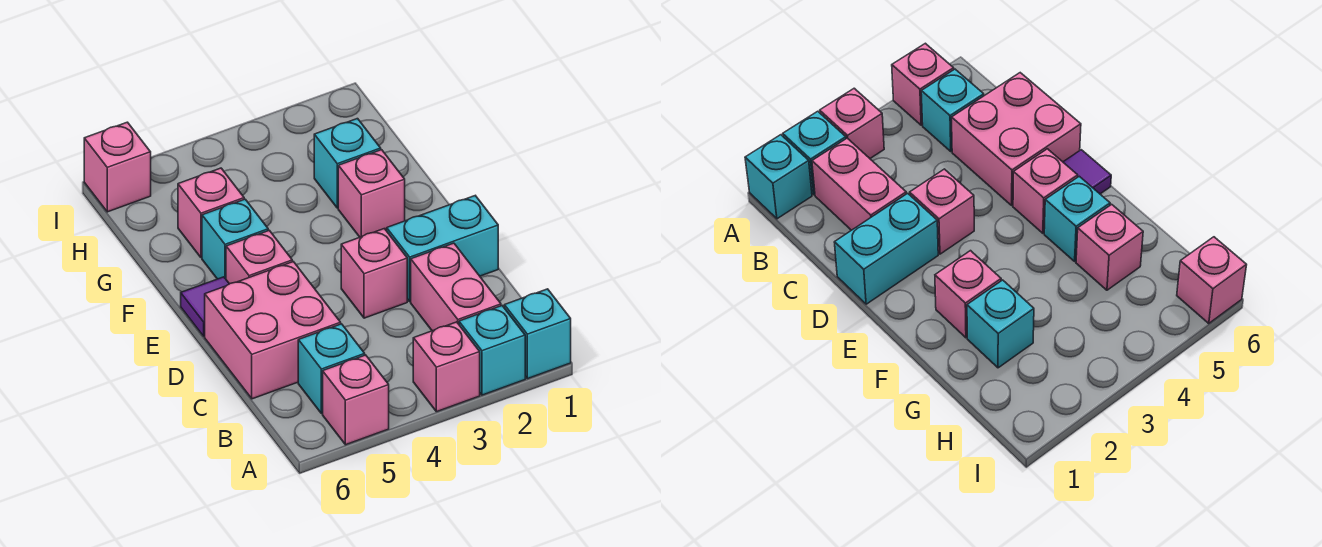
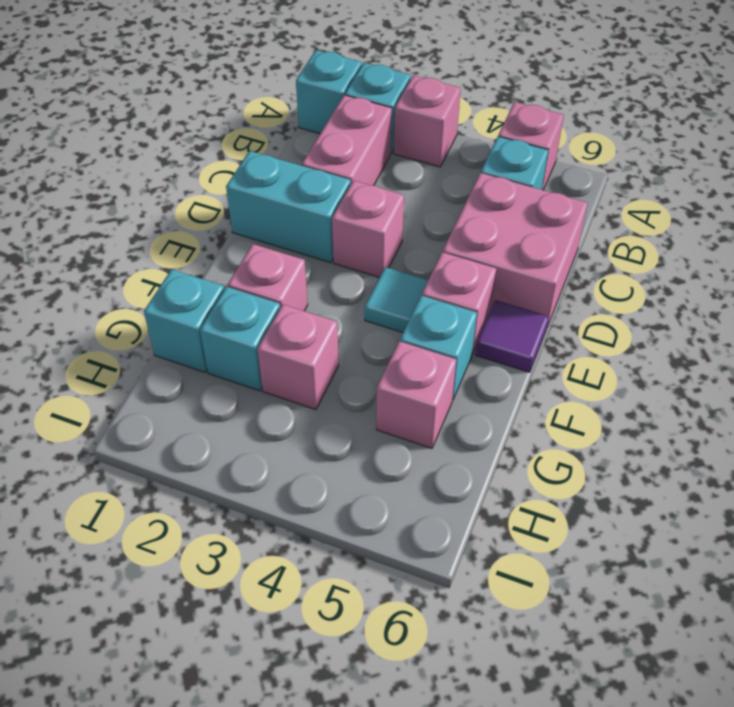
none -> cyan 1x1 tile [365,267,428,333]
none -> cyan 1x1 brick [144,269,224,372]
pink 1x1 brick [84,122,151,212] -> pink 1x1 brick moved to [257,305,339,410]

